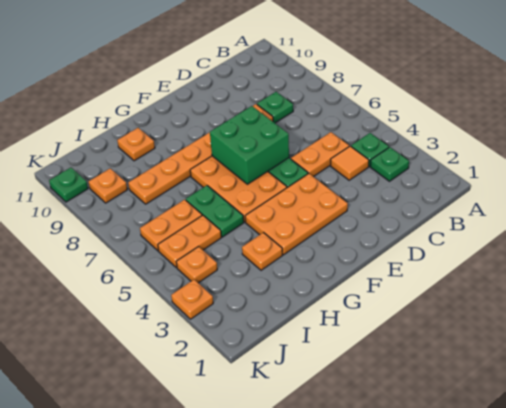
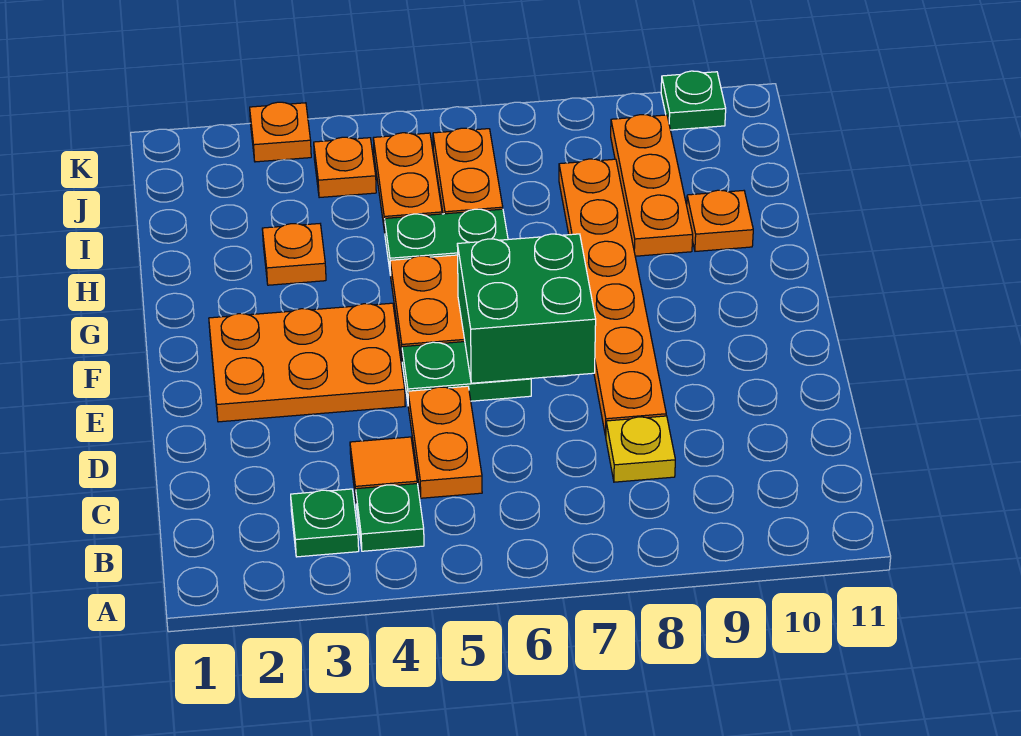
green 1x1 plate [257,92,293,123] -> yellow 1x1 plate [606,416,675,482]
orange 2x3 plate [245,174,348,255] -> orange 2x3 plate turned to [209,303,405,422]
orange 1x1 plate [89,168,127,203] -> orange 1x3 plate [611,115,693,256]

